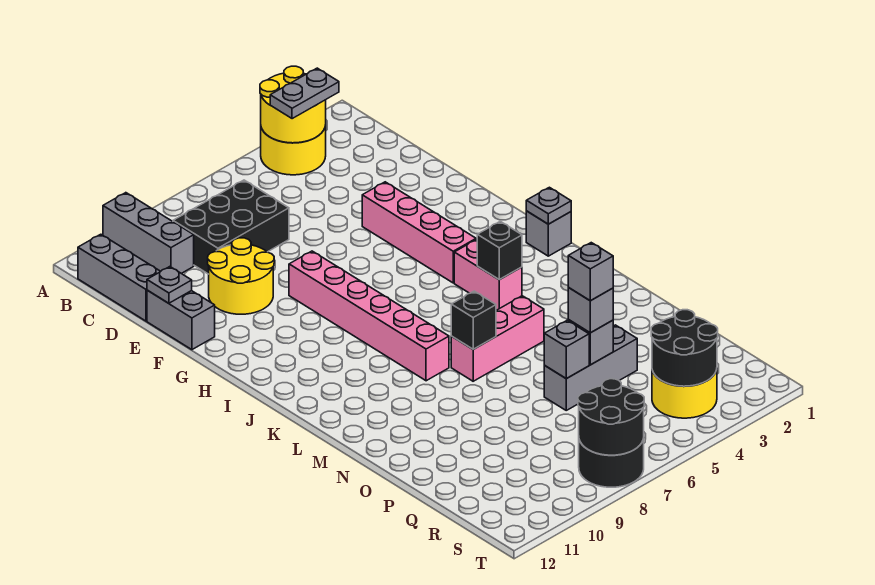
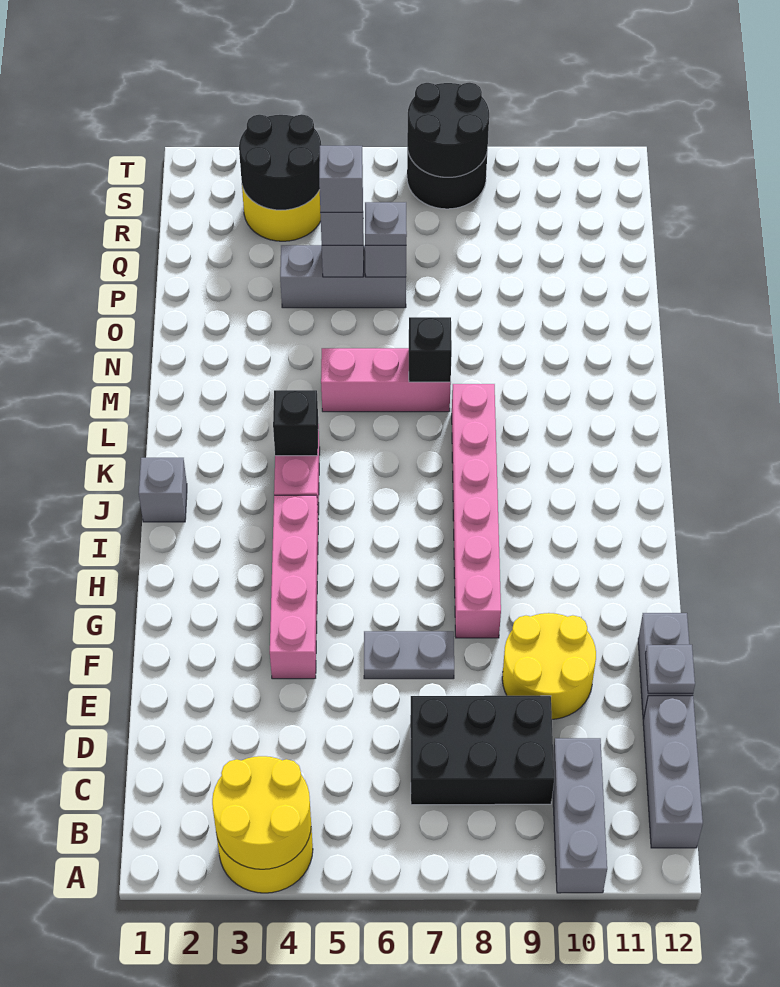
grey 1x2 plate [270,68,339,119] -> grey 1x2 plate moved to [364,631,454,679]
grey 1x1 plate [526,187,571,224] -> grey 1x1 plate moved to [365,202,407,245]

